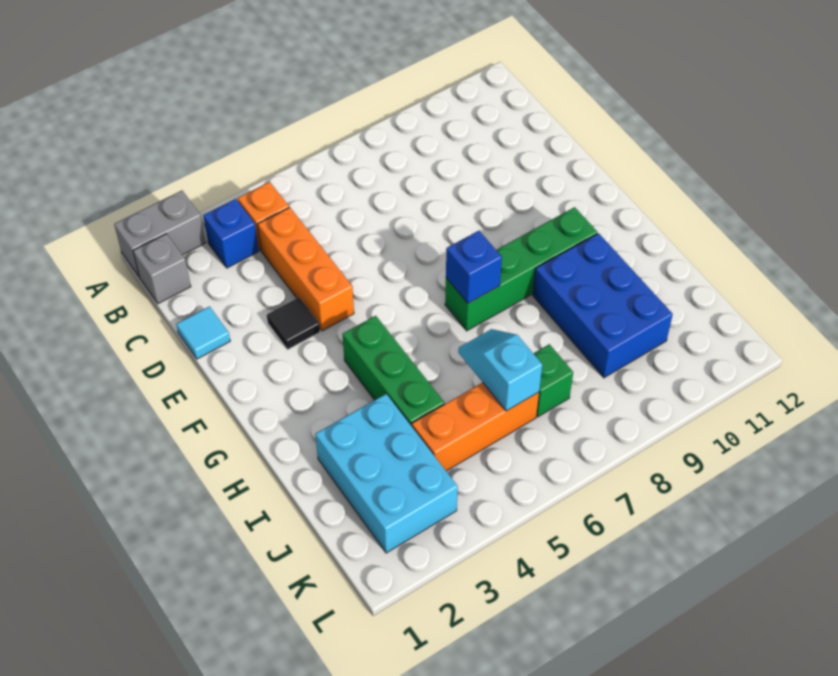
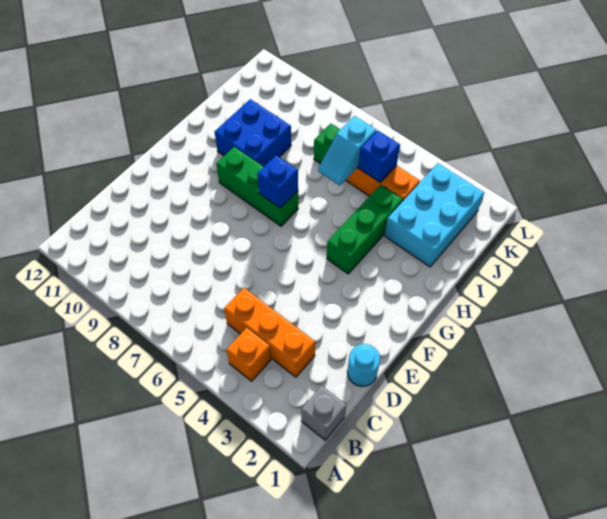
grey 1x2 brick [114,191,206,276] -> none
blue 1x1 brick [203,199,259,268] -> blue 1x1 brick moved to [359,131,400,182]
orange 1x3 brick [258,207,354,331] -> orange 1x3 brick turned to [224,288,315,377]
cyan 1x1 tile [176,306,230,359] -> cyan 1x1 round brick [347,344,380,387]
black 1x1 tile [267,297,320,350] -> none
green 1x4 brick [445,207,597,331] -> green 1x3 brick [216,147,298,226]
blue 2x3 brick [533,233,673,378] -> blue 2x2 brick [215,99,291,167]

